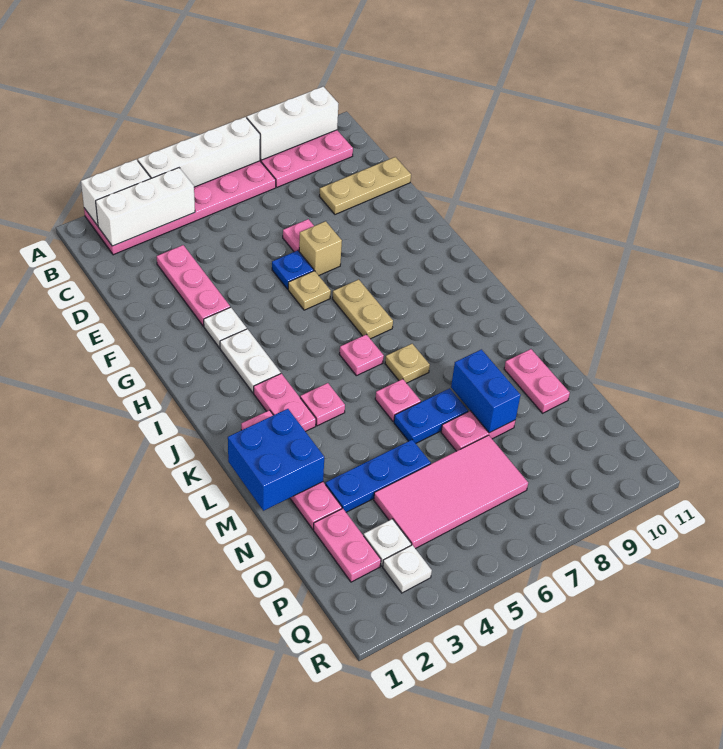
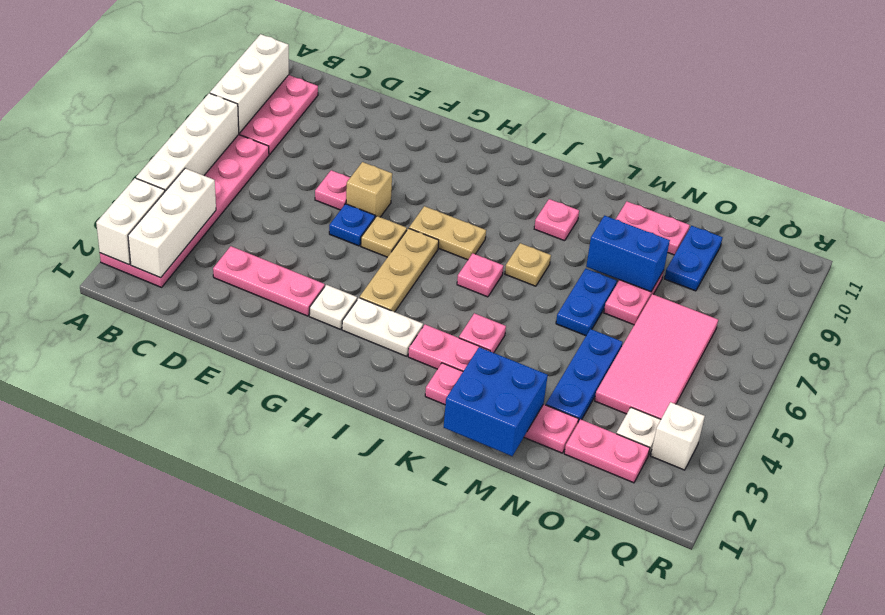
tan 1x3 plate [319,157,411,214] -> tan 1x3 plate moved to [360,228,439,312]
pink 1x1 plate [375,379,421,422] -> pink 1x1 plate moved to [534,199,579,241]
none -> blue 1x2 plate [664,226,723,291]
white 1x1 plate [383,545,432,593] -> white 1x1 brick [651,402,705,470]

